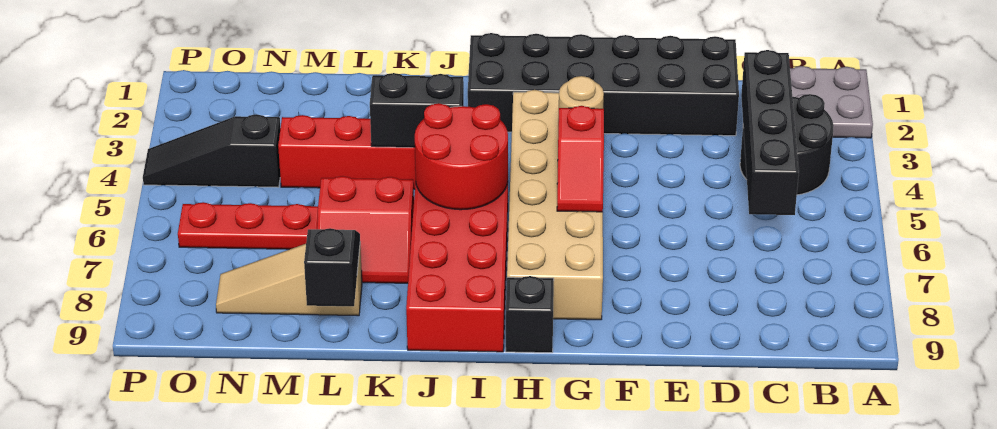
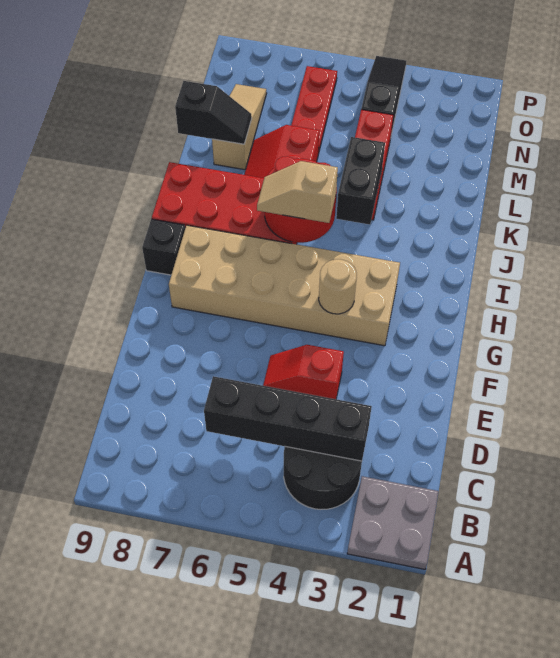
black 2x6 brick [468,33,739,136] -> none
red 1x2 slope [557,106,604,212] -> red 1x2 slope moved to [263,345,344,399]
none -> tan 1x2 slope [257,161,338,223]

